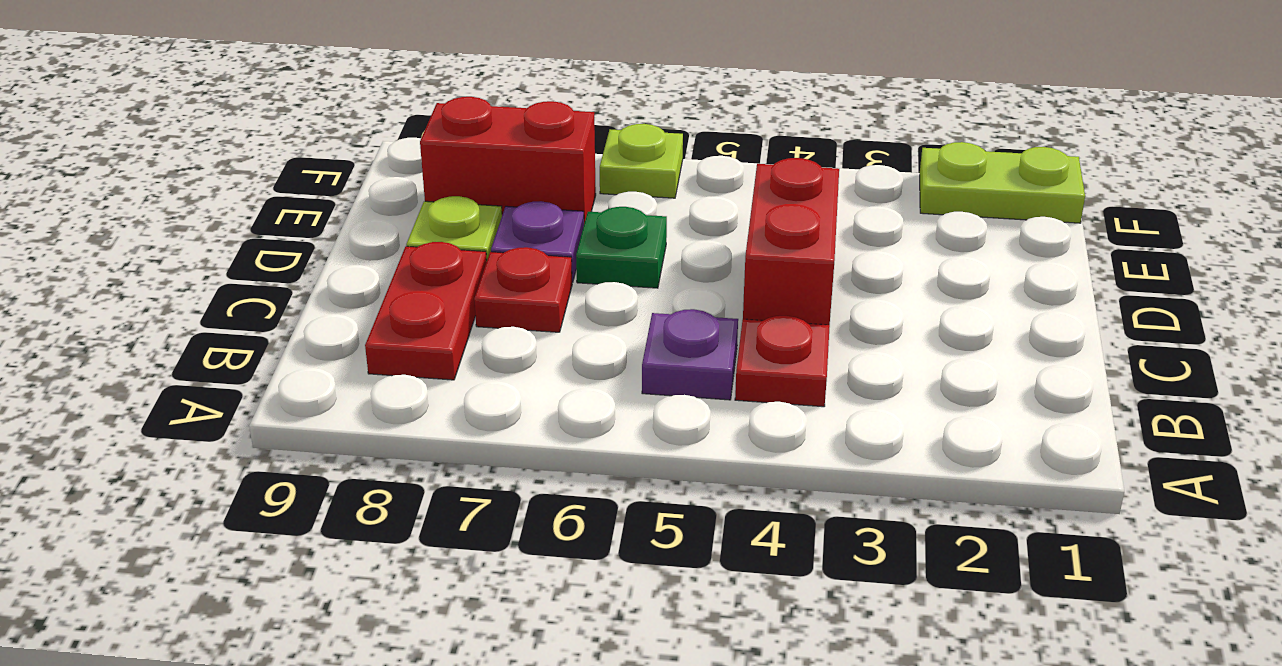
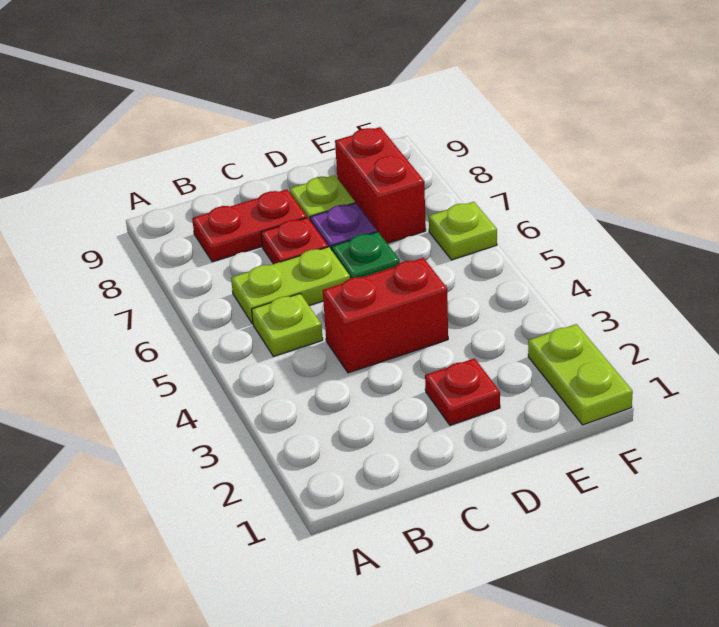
red 1x1 plate [735,316,830,407] -> red 1x1 plate moved to [425,358,500,425]
purple 1x1 plate [642,309,738,400] -> lime 1x1 plate [252,294,323,356]
none -> lime 1x2 plate [231,247,350,324]

